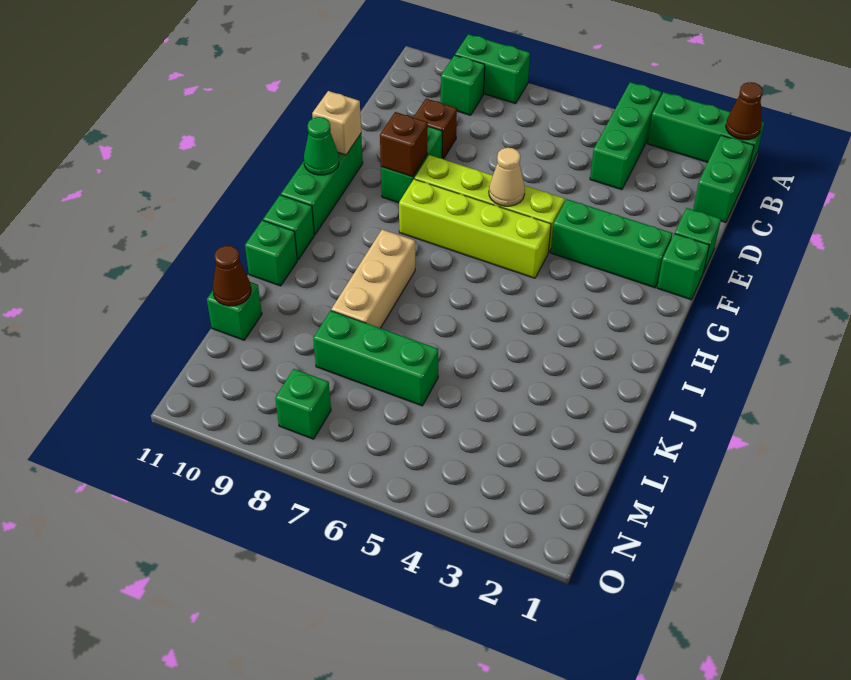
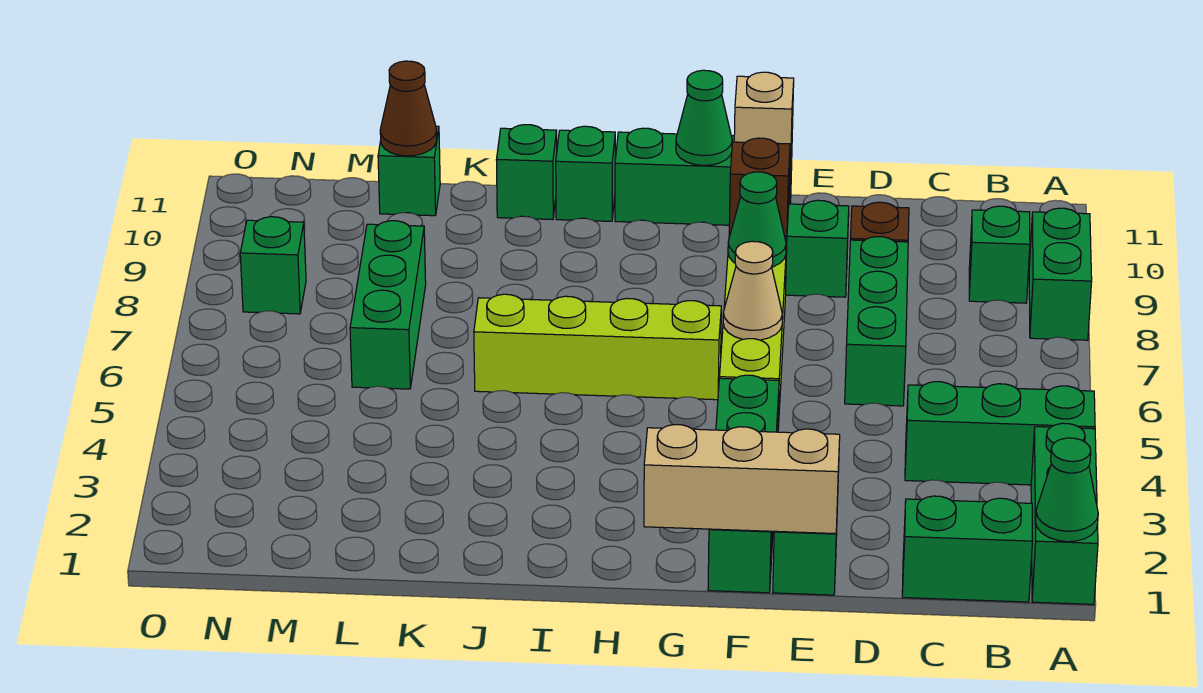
brown 1x1 cone [726,82,763,140] -> green 1x1 cone [1036,438,1098,542]
none -> green 1x3 brick [845,237,908,406]
none -> green 1x1 cone [728,172,786,267]
lime 1x4 brick [399,179,551,278] -> lime 1x4 brick turned to [474,294,721,400]
tan 1x3 brick [331,229,415,328] -> tan 1x3 brick moved to [644,425,840,534]

